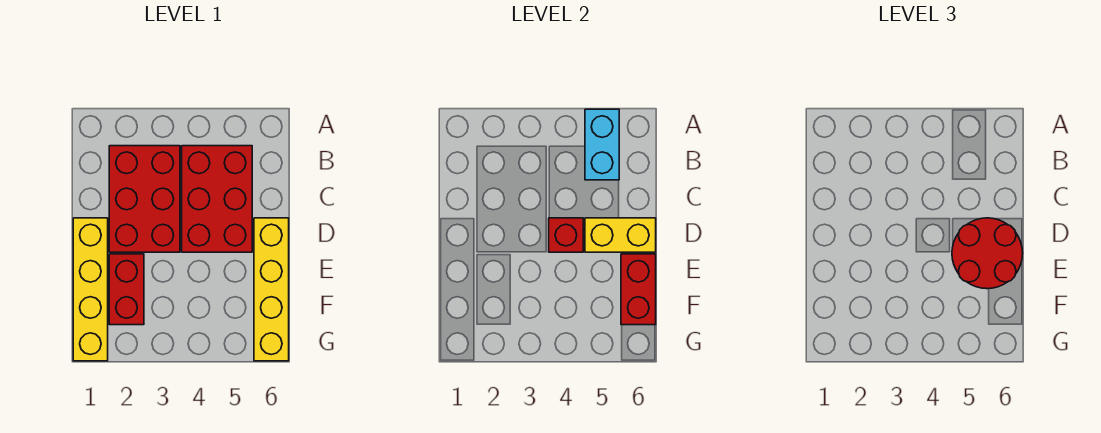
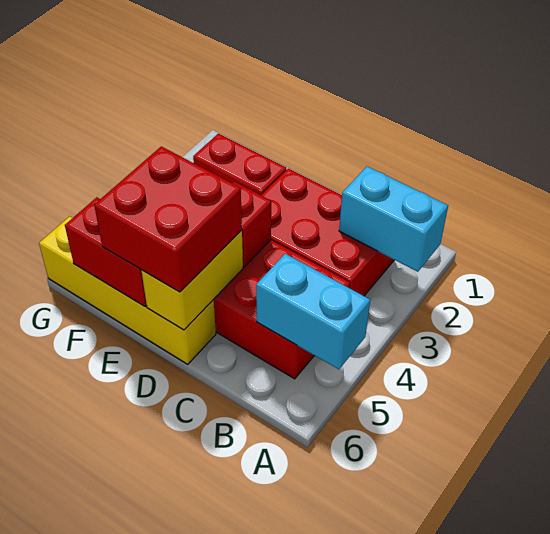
none -> cyan 1x2 brick [339,166,448,272]
yellow 1x4 brick [73,218,108,361] -> none
red 2x2 round brick [952,218,1023,289] -> red 2x2 brick [94,146,242,292]

